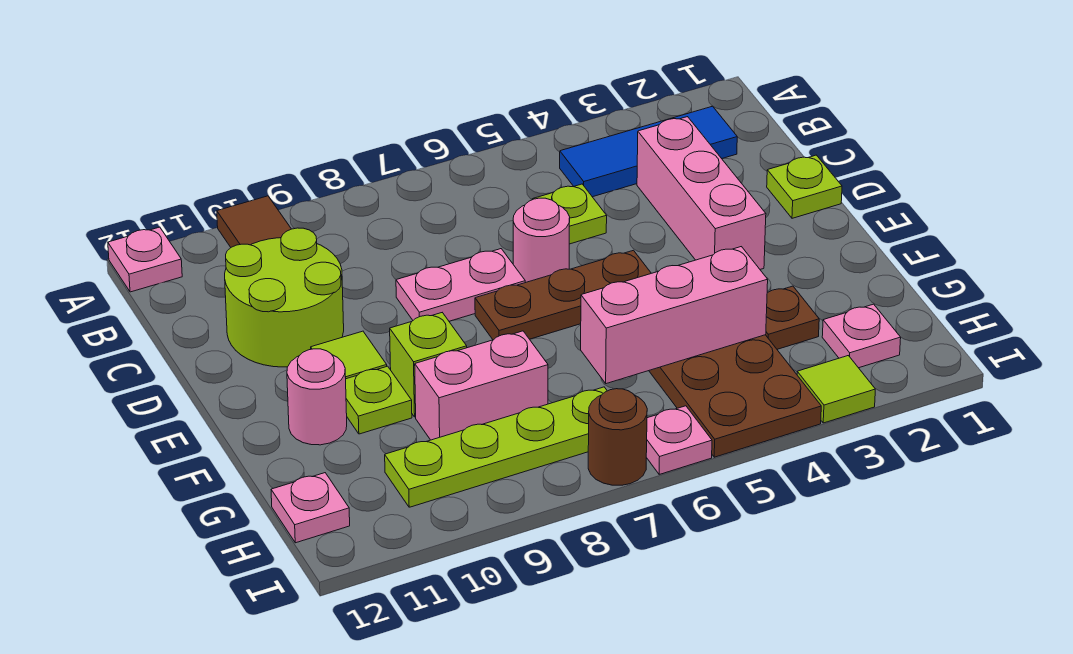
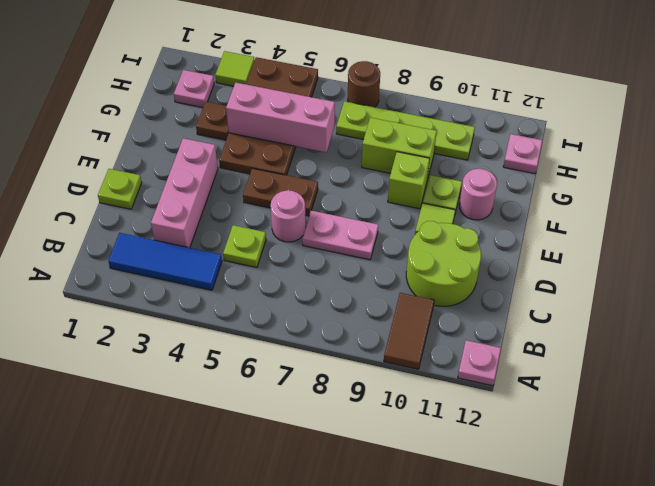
brown 1x3 plate [475,250,651,340] -> brown 1x2 plate [243,168,318,216]
pink 1x2 brick [415,331,548,440] -> lime 1x2 brick [362,117,437,179]
pink 1x1 plate [646,406,712,474] -> none

